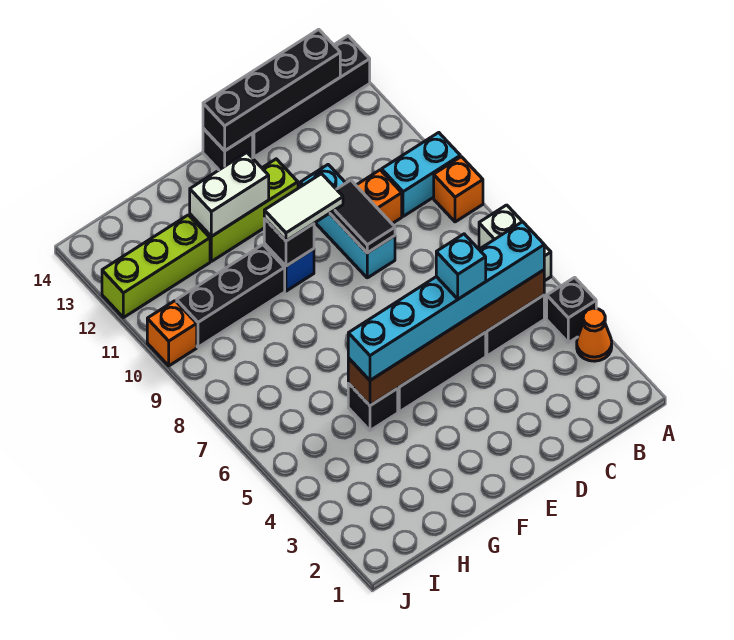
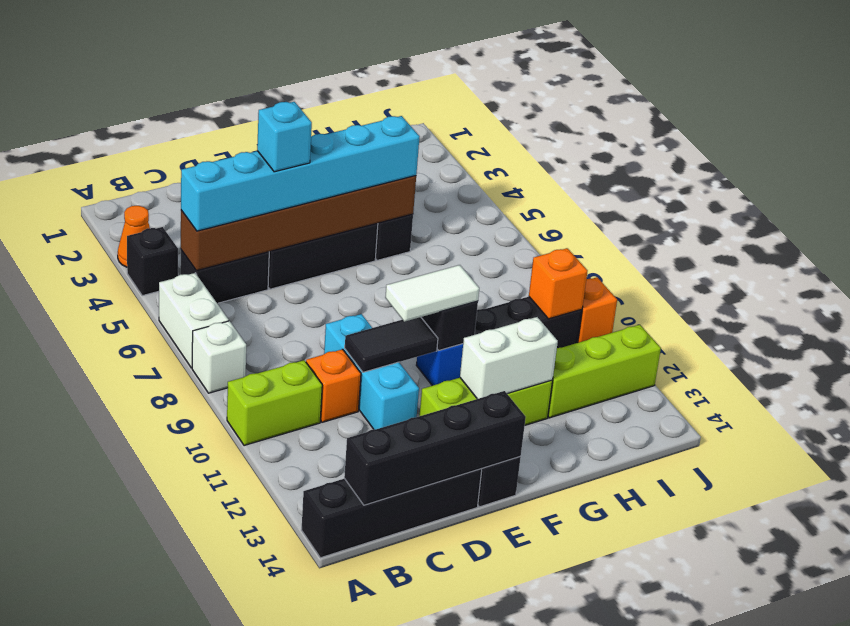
none -> white 1x1 brick [192,321,246,393]
orange 1x1 brick [434,157,483,222] -> orange 1x1 brick moved to [529,248,587,319]
cyan 1x2 brick [382,133,460,216] -> lime 1x2 brick [227,360,322,446]
black 1x2 tile [330,180,395,253] -> black 1x2 tile turned to [345,317,438,372]

